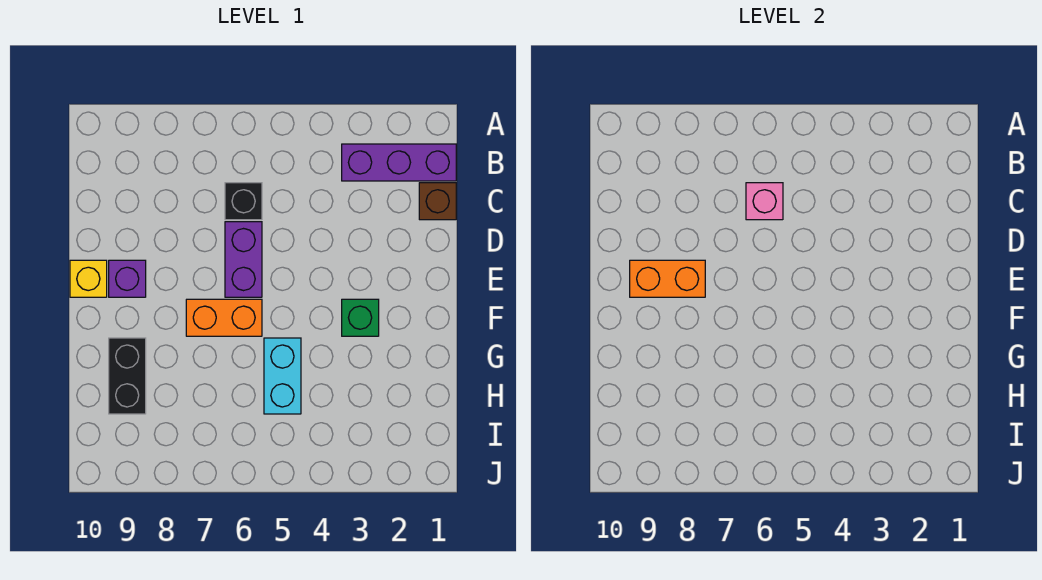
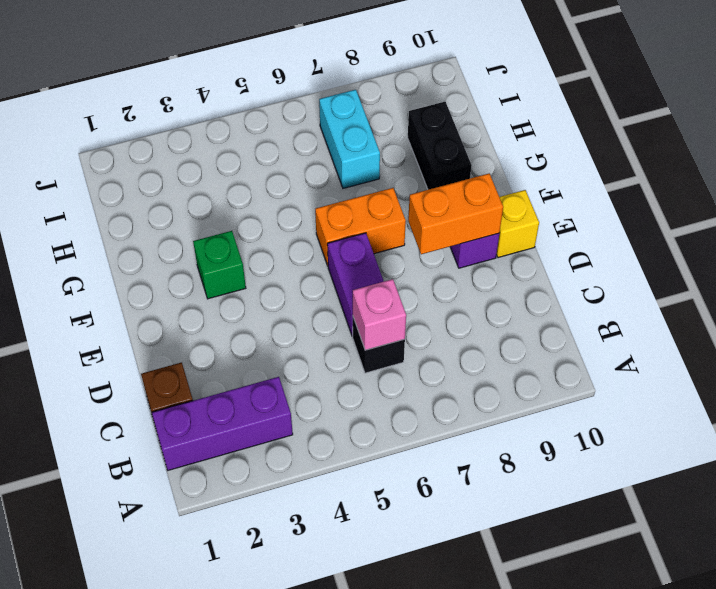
cyan 1x2 brick [264,338,301,414] -> cyan 1x2 brick moved to [319,90,380,188]

